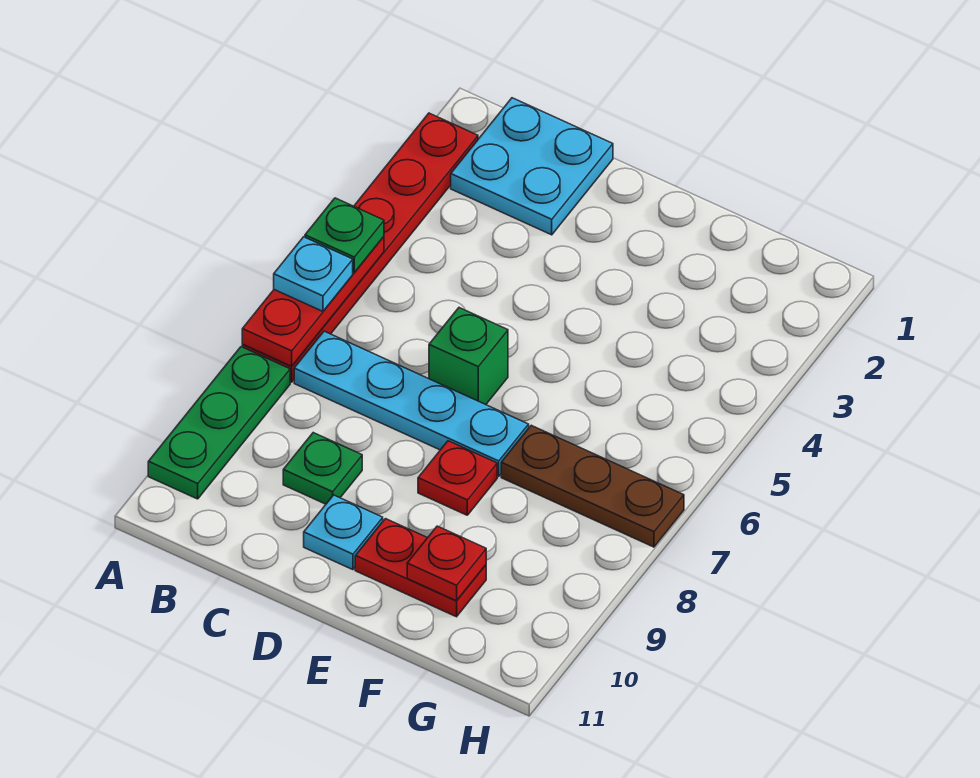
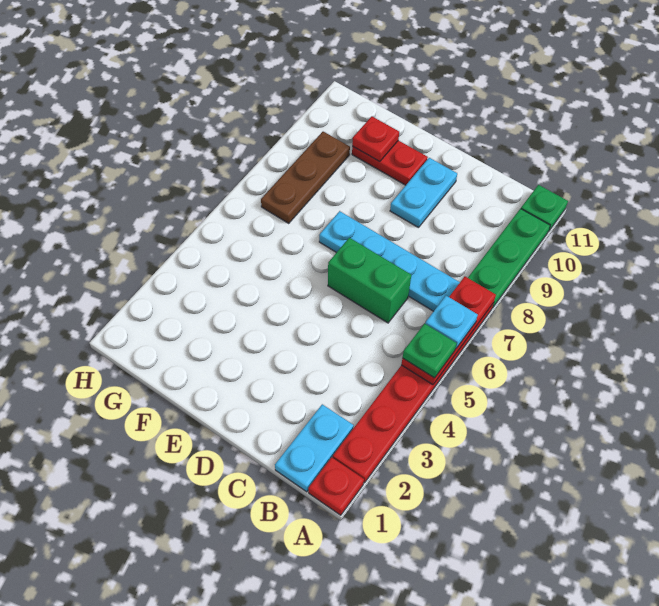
cyan 2x2 plate [451,98,613,235] -> cyan 1x2 plate [275,404,354,492]
green 1x1 plate [283,433,362,504] -> green 1x1 plate moved to [521,185,568,232]
green 1x1 brick [429,308,508,405] -> green 1x2 brick [328,238,411,323]
cyan 1x1 plate [304,495,383,570] -> cyan 1x2 plate [390,158,457,228]
red 1x1 plate [418,441,497,515] -> red 1x1 plate moved to [308,457,364,515]
brown 1x3 plate [501,425,684,547] -> brown 1x3 plate turned to [261,132,350,223]

